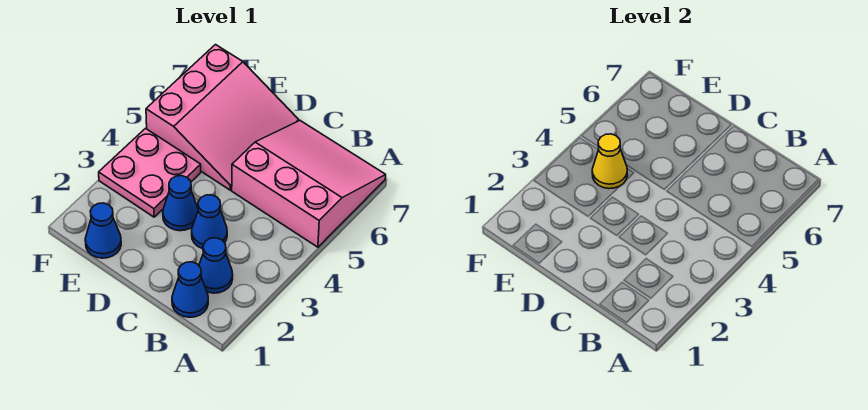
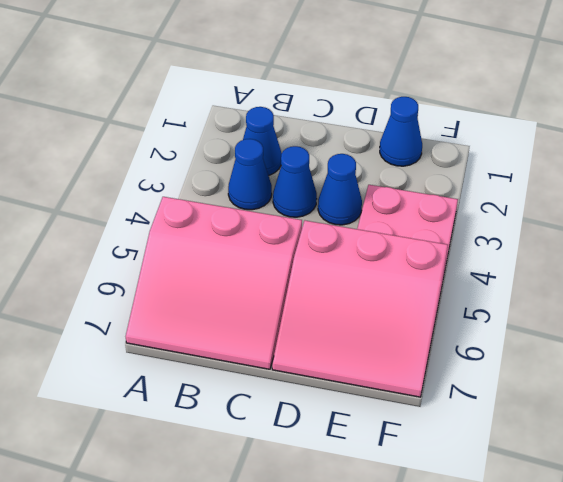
blue 1x1 cone [172,262,208,317] -> blue 1x1 cone moved to [228,139,272,210]
pink 3x3 slope [146,45,299,190] -> pink 3x3 slope turned to [272,221,448,397]
yellow 1x1 cone [592,134,627,189] -> none

